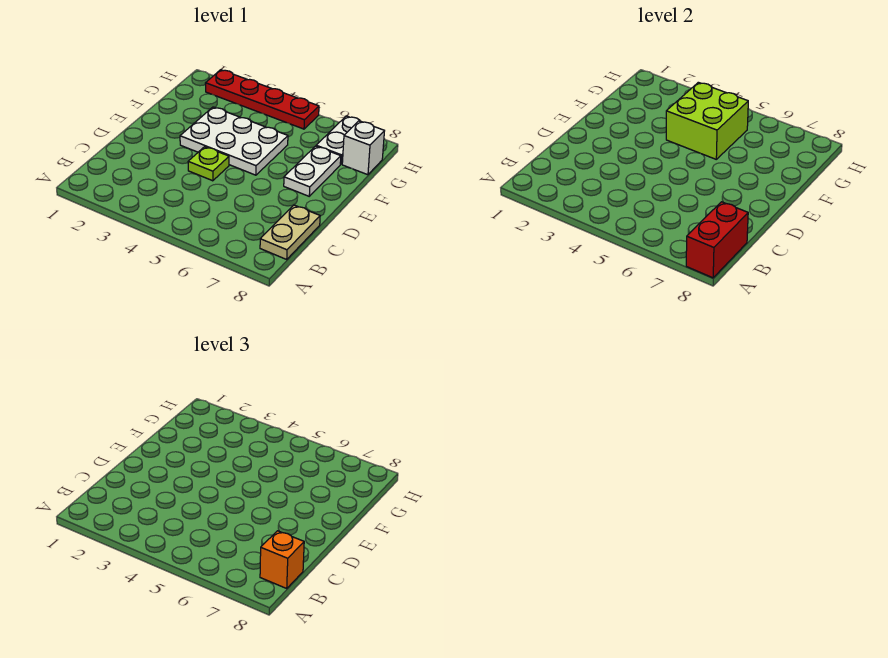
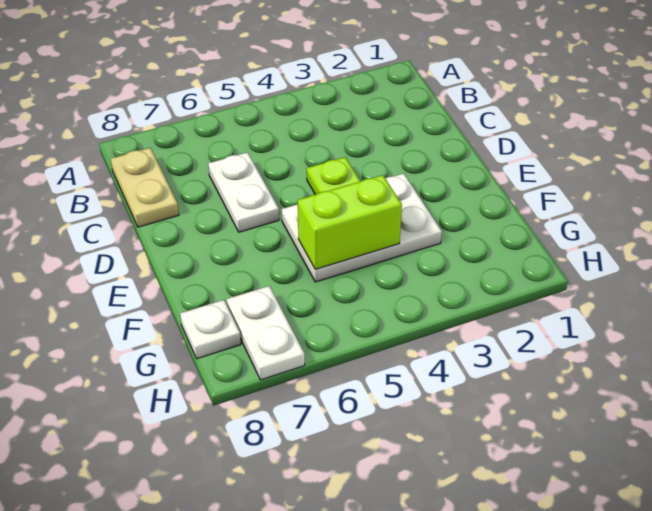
red 1x2 brick [686,202,748,278] -> none
orange 1x1 brick [260,531,304,588] -> none
white 1x2 plate [284,146,341,196] -> white 1x2 plate moved to [208,152,279,232]
lime 2x2 brick [666,82,748,159] -> lime 1x2 brick [298,175,402,269]
white 1x1 brick [342,121,384,175] -> white 1x1 plate [180,300,241,359]
red 1x4 plate [205,70,319,129] -> none

